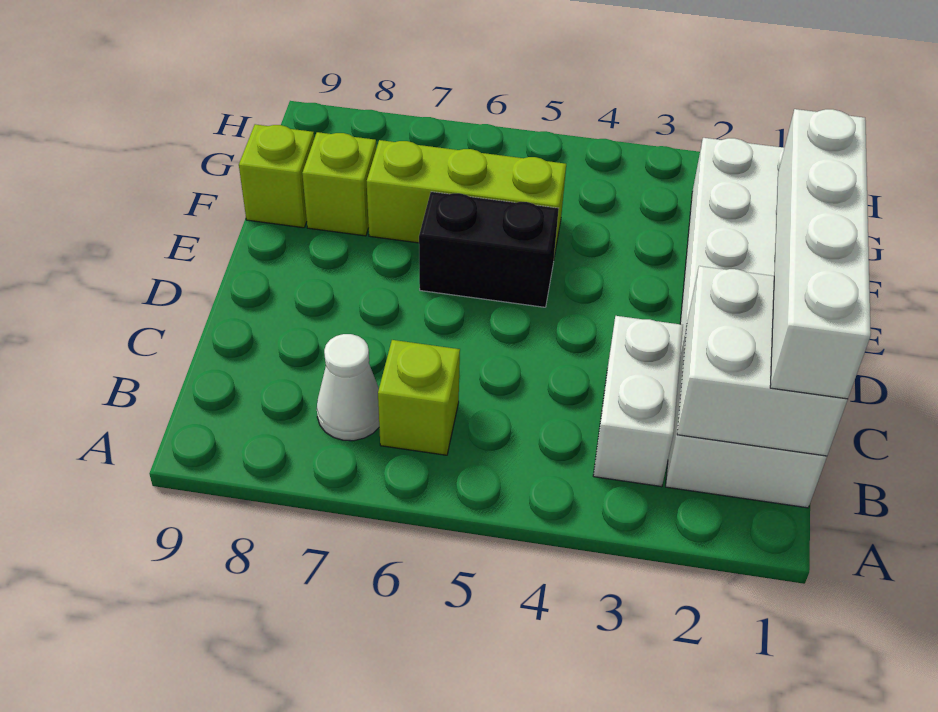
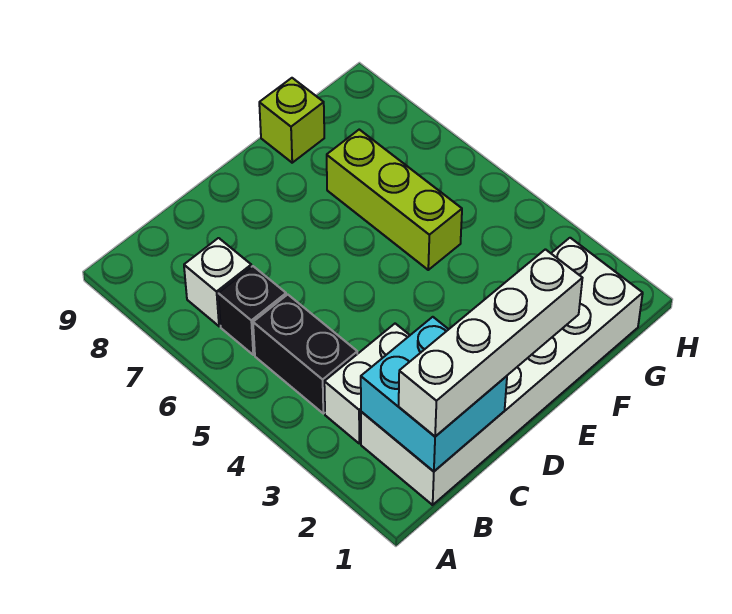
white 2x2 brick [677,266,848,456] -> cyan 2x2 brick [361,317,507,471]
lime 1x1 brick [378,340,460,455] -> black 1x1 brick [218,266,286,355]
white 1x1 cone [317,334,379,441] -> white 1x1 brick [184,238,251,326]
black 1x2 brick [419,192,559,307] -> black 1x2 brick moved to [253,295,357,414]
lime 1x1 brick [302,132,376,236] -> none

